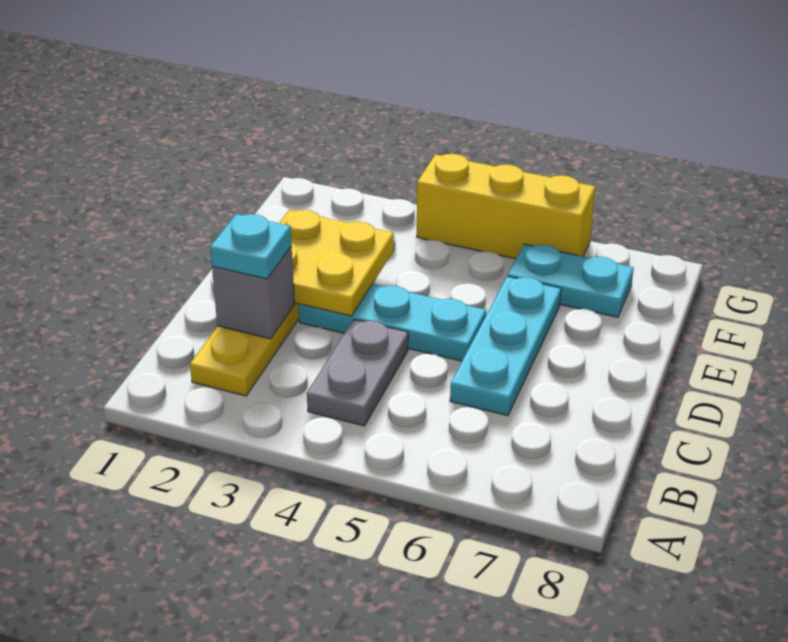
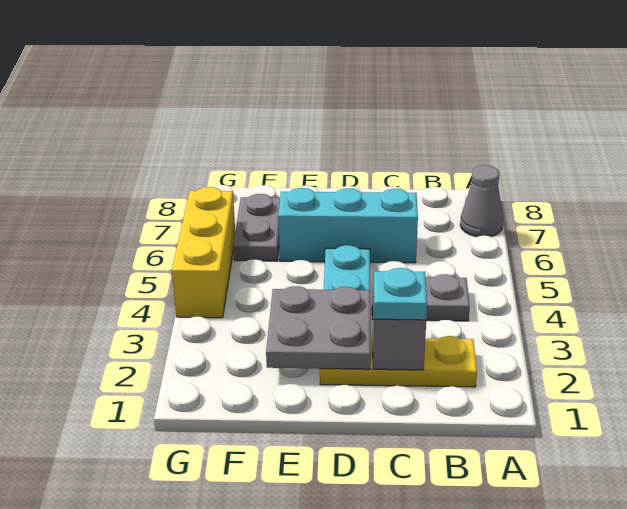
none -> grey 1x1 cone [460,165,503,237]
cyan 1x3 plate [450,276,561,416] -> cyan 1x3 brick [278,188,418,263]
yellow 2x2 plate [280,210,394,316] -> grey 2x2 plate [266,286,371,369]
cyan 1x2 plate [508,244,634,317] -> grey 1x2 plate [233,194,280,261]

